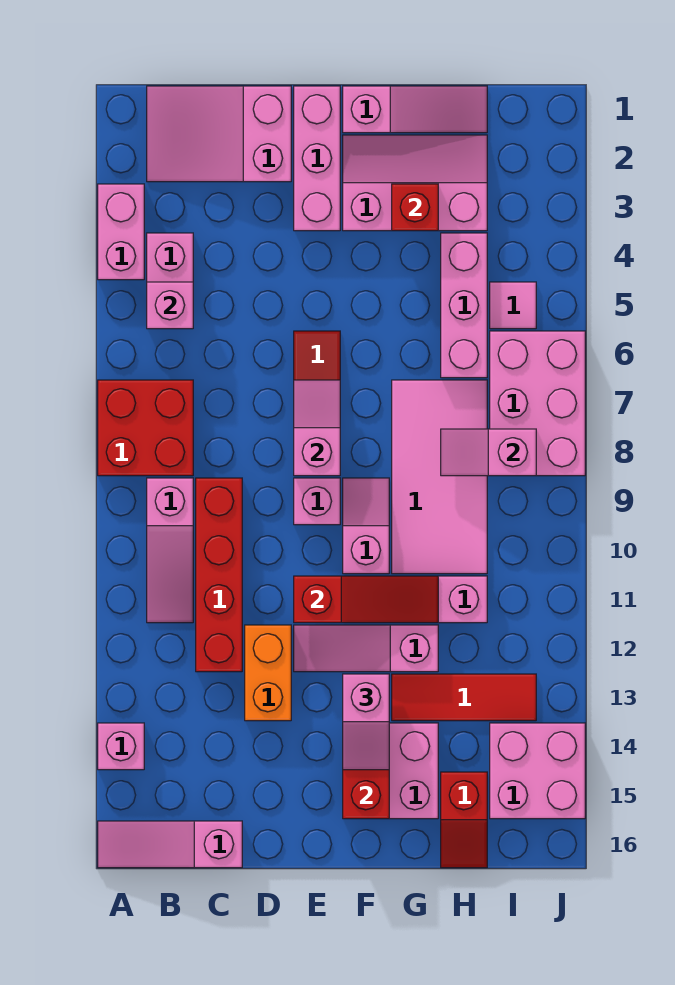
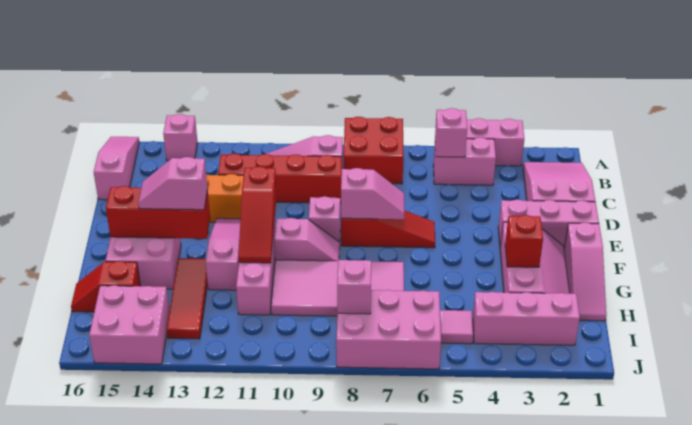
pink 1x3 brick [441,233,487,378] -> pink 1x3 brick moved to [473,292,580,345]

